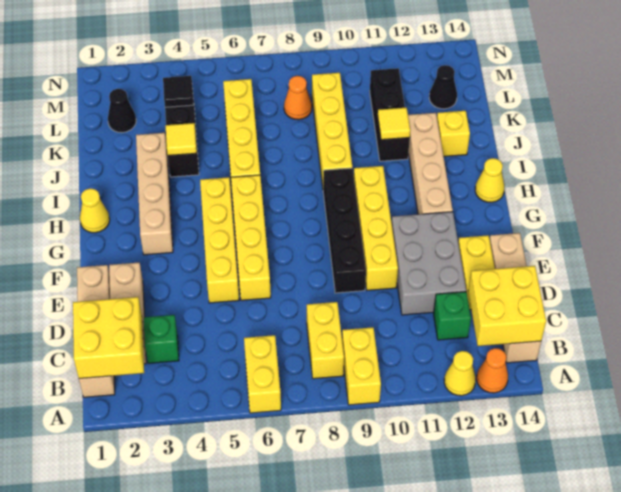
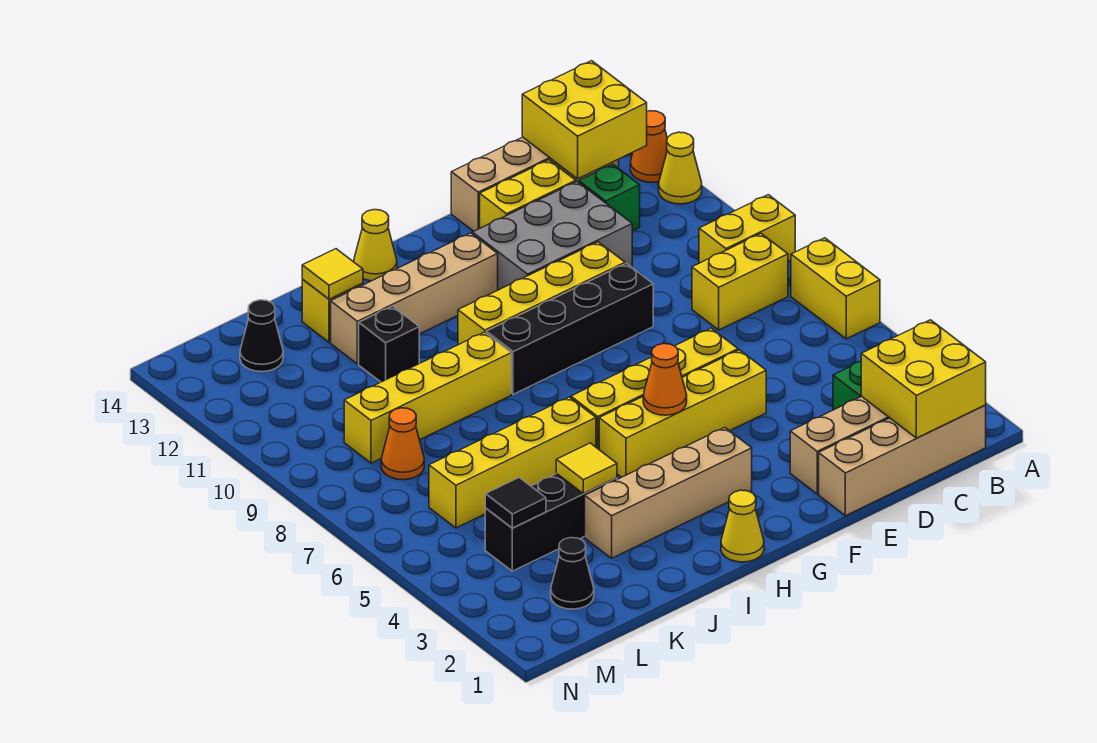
yellow 1x2 brick [244,335,281,413] -> yellow 1x2 brick turned to [791,238,880,339]
none -> orange 1x1 cone [643,344,687,415]
black 1x3 brick [370,68,410,161] -> black 1x1 brick [359,306,419,382]
yellow 1x1 tile [378,108,410,140] -> yellow 1x1 tile moved to [302,249,363,299]

